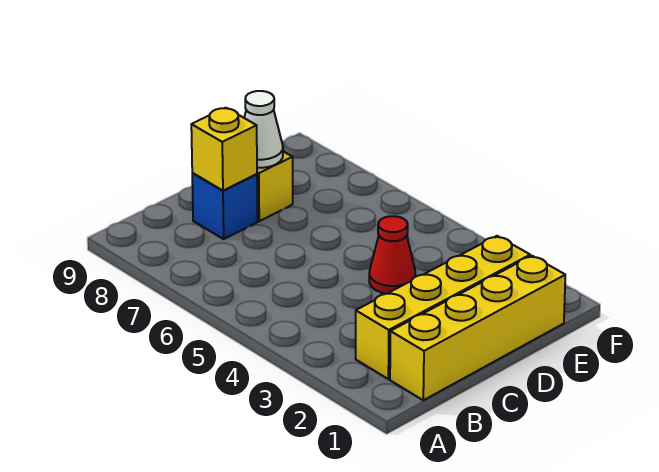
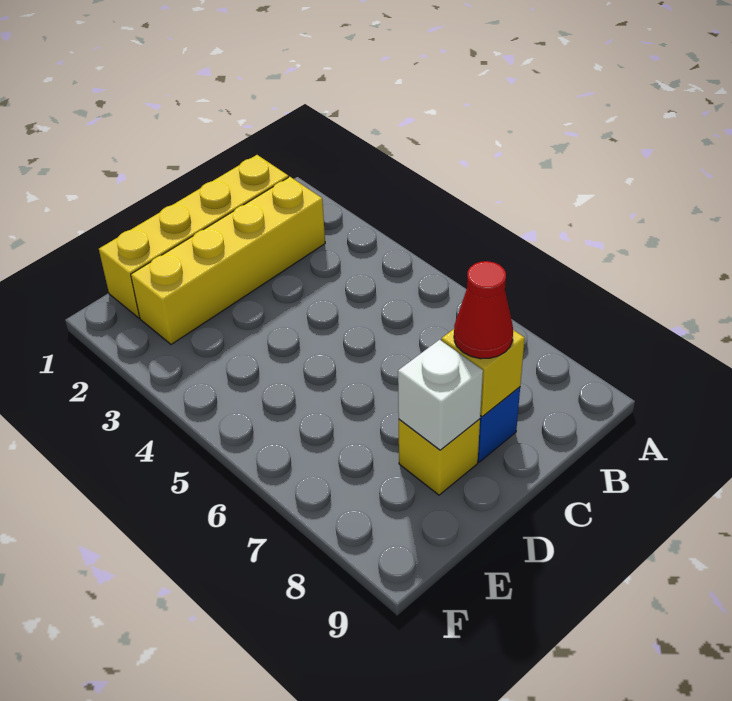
red 1x1 cone [369,216,415,294] -> red 1x1 cone moved to [454,261,513,359]
white 1x1 cone [244,91,283,168] -> white 1x1 brick [398,340,483,450]

